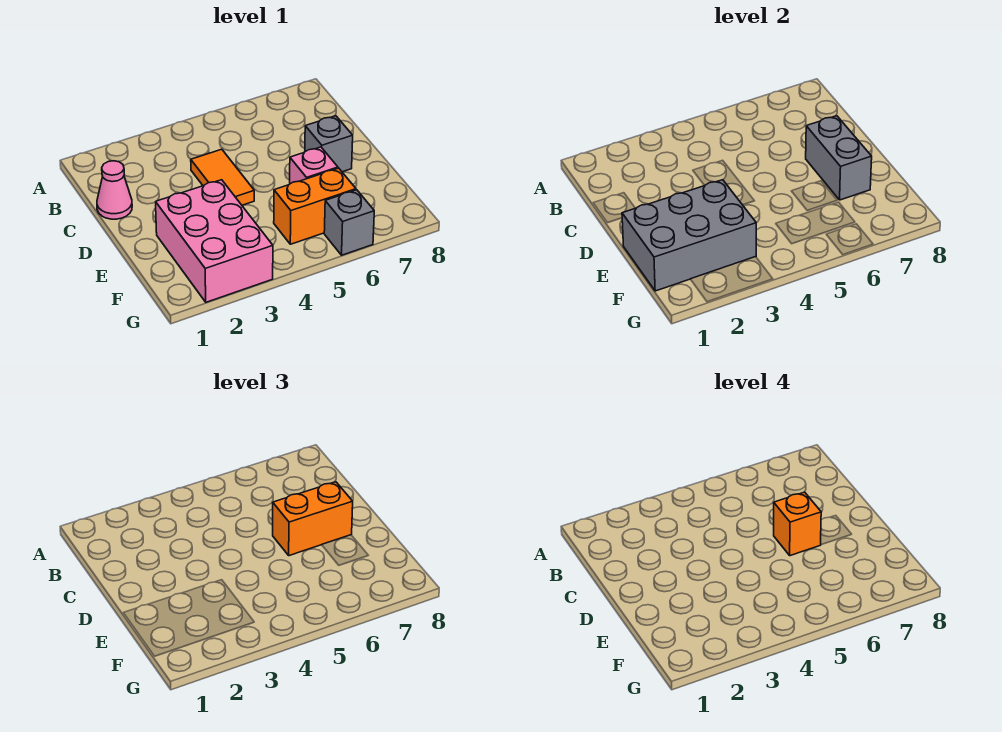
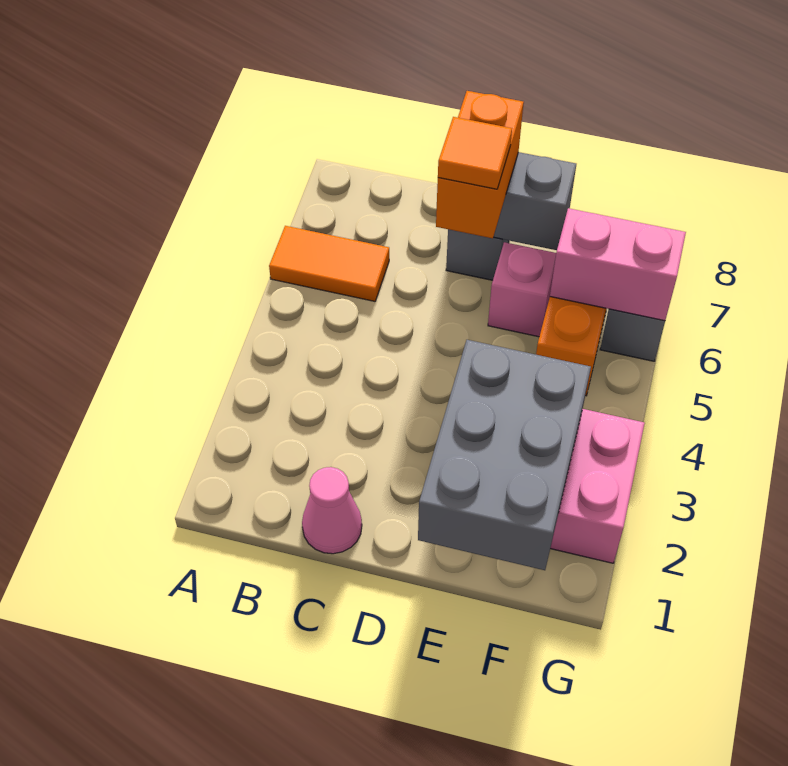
orange 1x2 tile [191,149,254,205] -> orange 1x2 tile moved to [269,226,389,301]
orange 1x1 brick [774,492,821,556] -> orange 1x1 tile [438,117,512,189]
none -> pink 1x2 brick [550,208,686,321]

